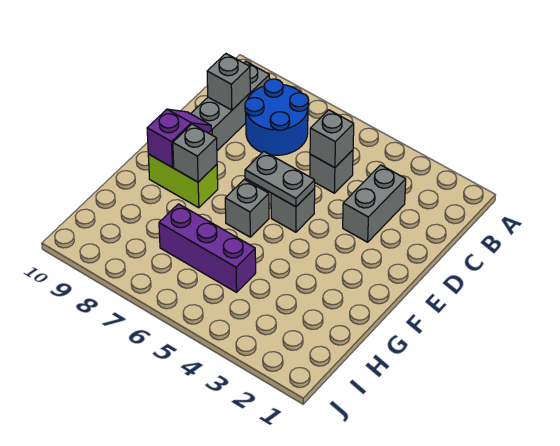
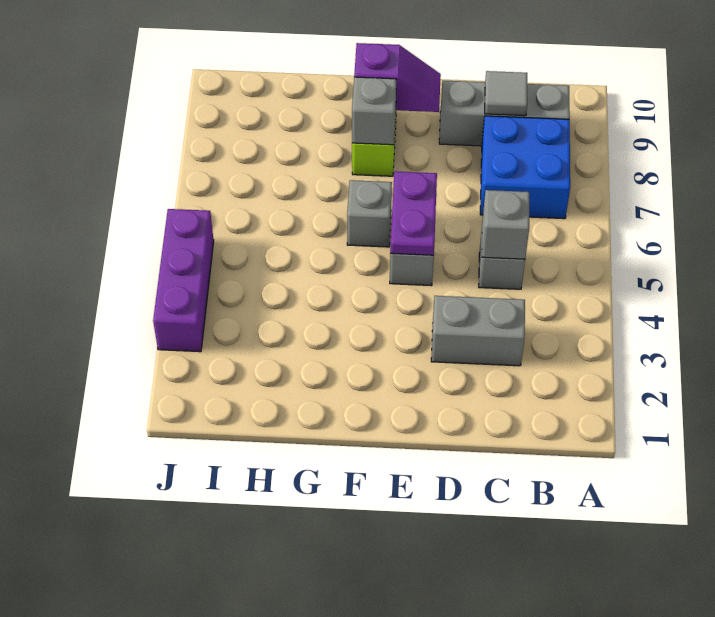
blue 2x2 round brick [245,79,309,155] -> blue 2x2 brick [480,116,570,219]
grey 1x1 brick [207,54,250,110] -> grey 1x1 tile [485,71,527,116]
grey 1x2 plate [245,152,315,207] -> purple 1x2 plate [390,171,437,255]
purple 1x3 brick [159,204,256,292] -> purple 1x3 brick moved to [153,209,214,352]

